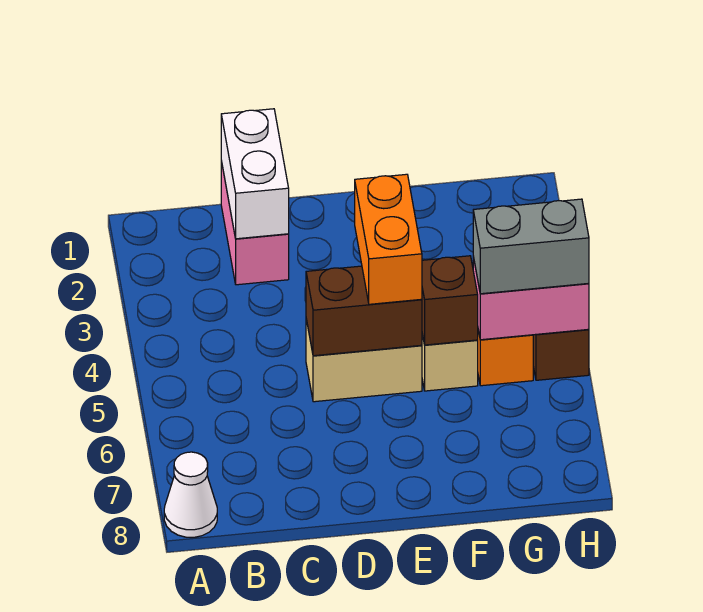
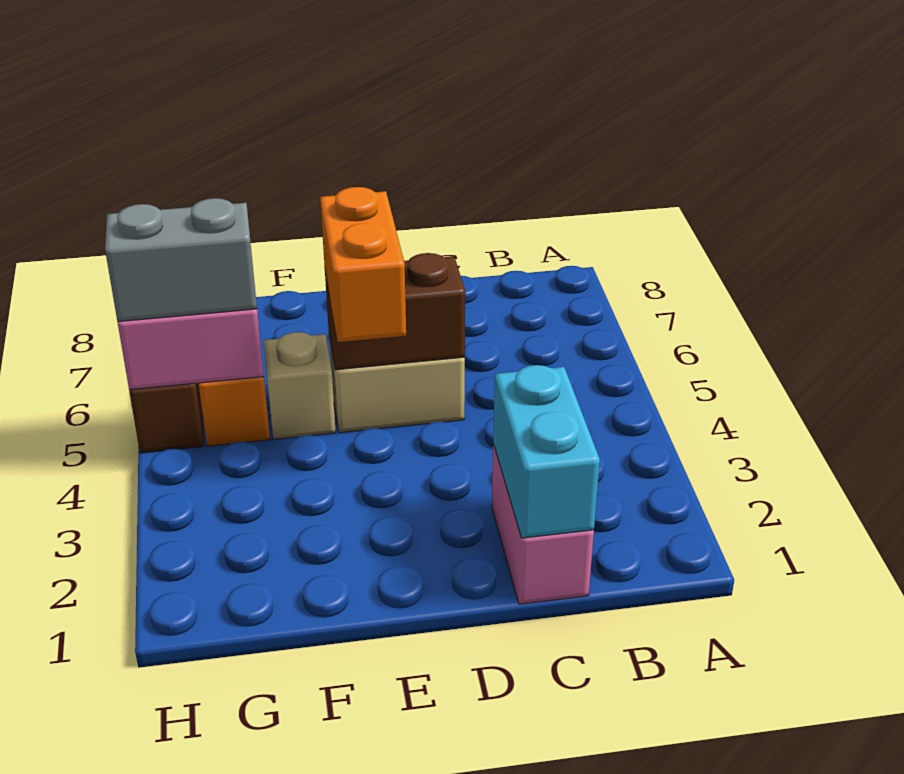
white 1x1 cone [164,452,217,537] -> none
white 1x2 brick [221,109,289,239] -> cyan 1x2 brick [493,365,600,538]
brown 1x1 brick [422,256,478,345] -> none

